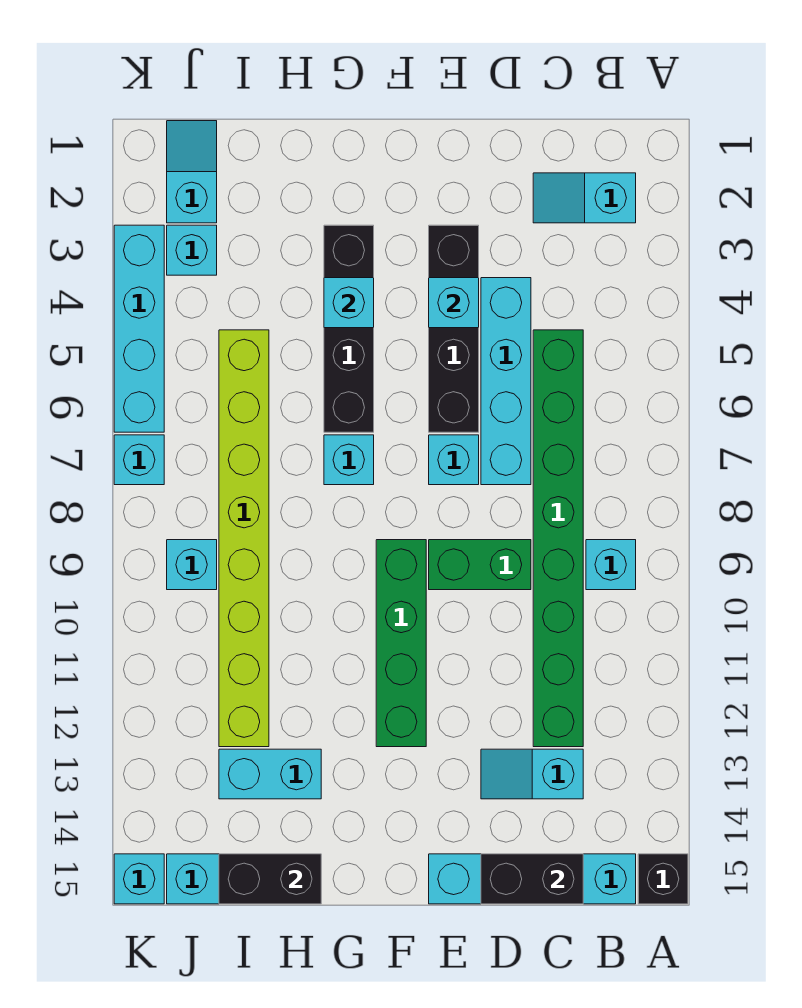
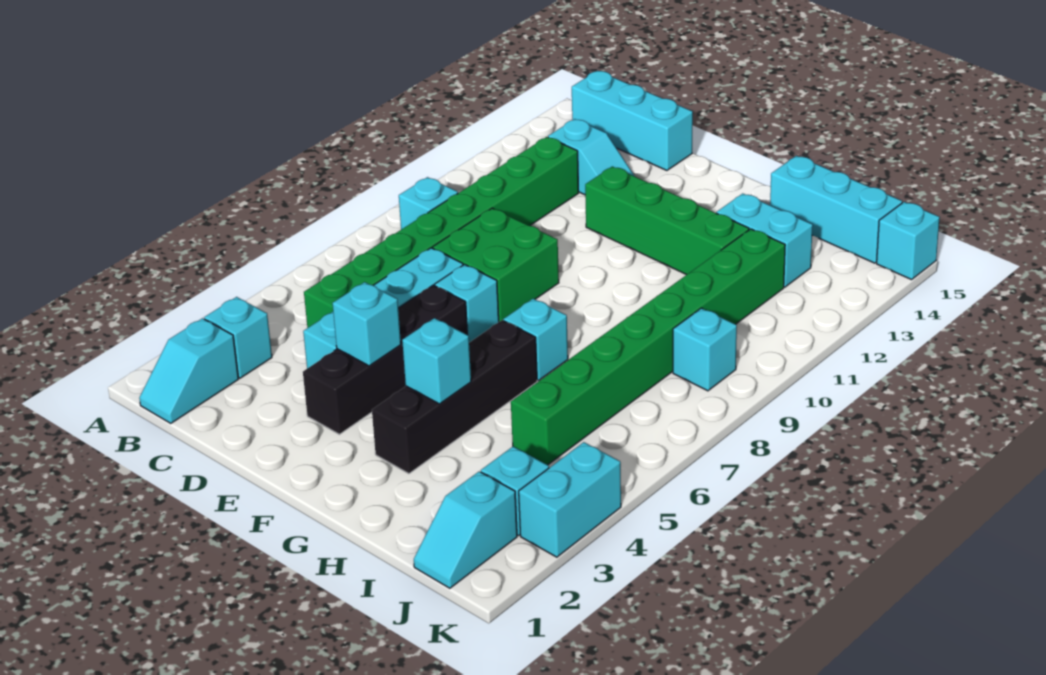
black 1x1 brick [638,854,688,904] -> none
cyan 1x2 slope [533,173,636,223] -> cyan 1x2 slope turned to [139,318,238,423]
cyan 1x4 brick [429,854,636,904] -> cyan 1x3 brick [572,71,693,170]
black 1x2 brick [481,854,583,904] -> none
green 1x2 brick [429,540,531,590] -> green 2x2 brick [433,208,559,322]
green 1x4 brick [376,540,426,747] -> green 1x4 brick turned to [585,166,749,275]
black 1x2 brick [219,854,321,904] -> none
lime 1x8 brick [219,330,269,747] -> green 1x8 brick [511,229,785,465]
cyan 1x4 brick [114,225,164,432] -> cyan 1x2 brick [519,442,621,557]
cyan 1x1 brick [114,435,164,485] -> cyan 1x1 brick moved to [204,297,272,378]

